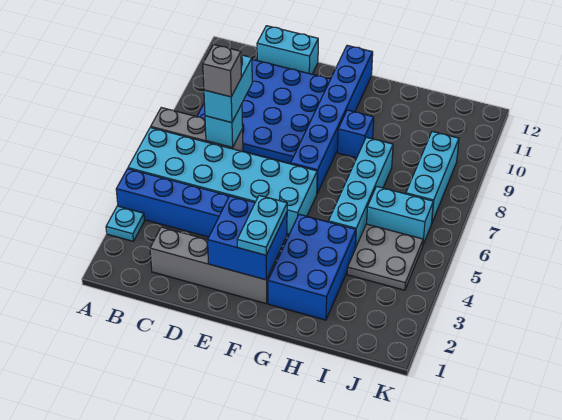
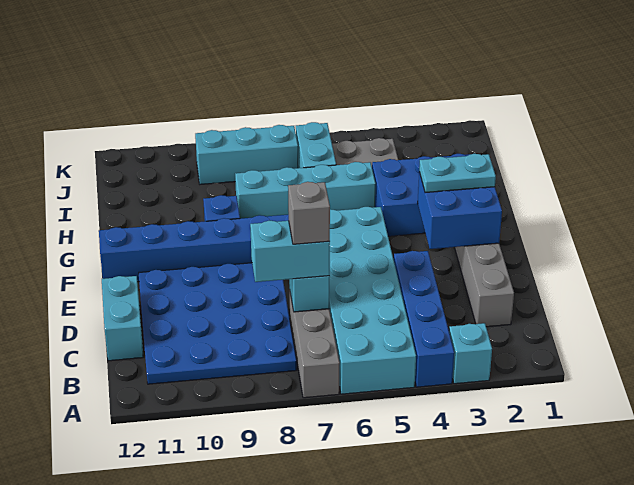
cyan 1x1 plate [106,206,145,241] -> cyan 1x1 brick [449,323,492,384]

